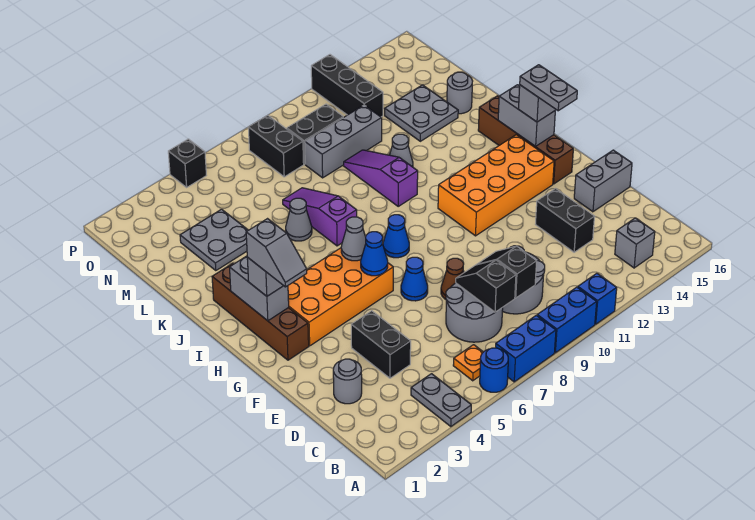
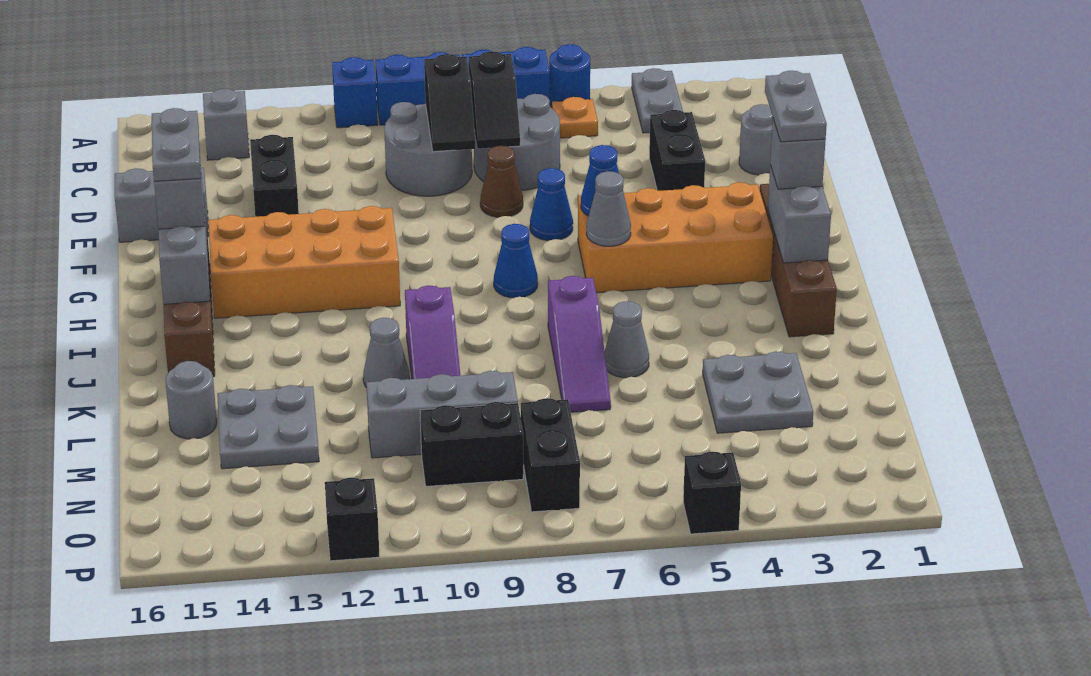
grey 1x2 slope [246,219,307,287] -> grey 1x2 plate [765,71,827,142]
black 1x3 brick [311,55,383,117] -> black 1x1 brick [325,478,380,561]

